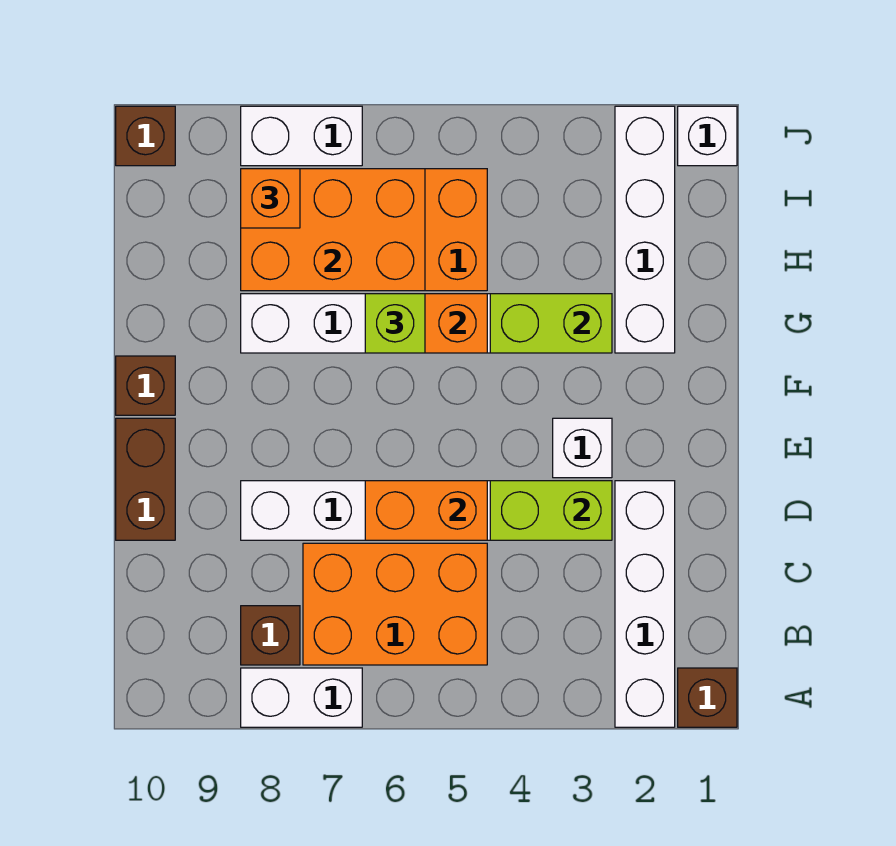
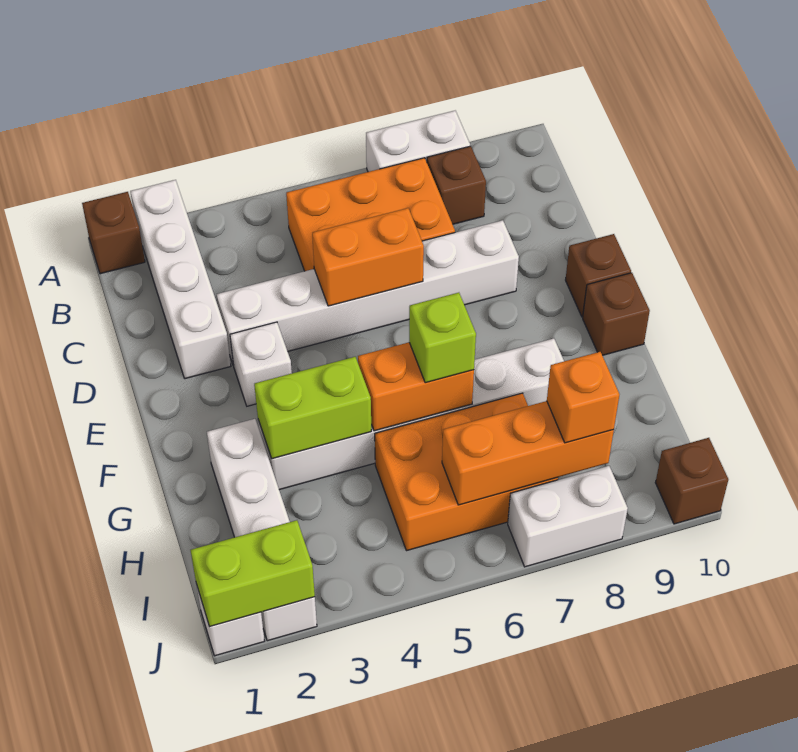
lime 1x2 brick [490,481,612,540] -> lime 1x2 brick moved to [190,520,315,627]
brown 1x2 brick [116,418,175,540] -> brown 1x1 brick [566,234,631,317]
orange 2x3 brick [241,169,425,291] -> orange 1x3 brick [442,401,614,505]

